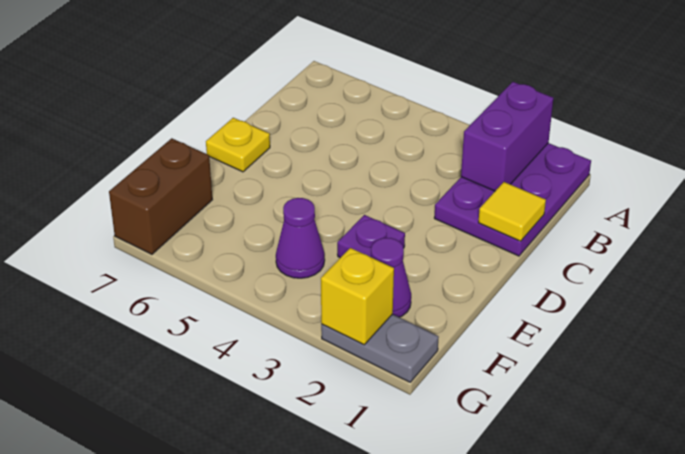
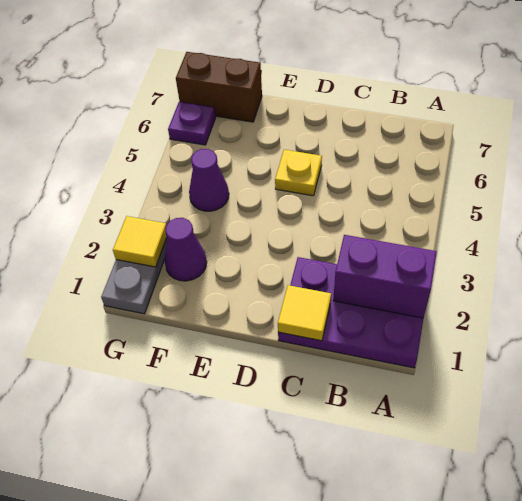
yellow 1x1 plate [206,118,270,172] -> yellow 1x1 plate moved to [275,150,322,196]
purple 1x1 plate [337,215,405,258] -> purple 1x1 plate moved to [168,102,216,145]
yellow 1x1 brick [321,248,394,345] -> yellow 1x1 tile [113,216,167,267]

